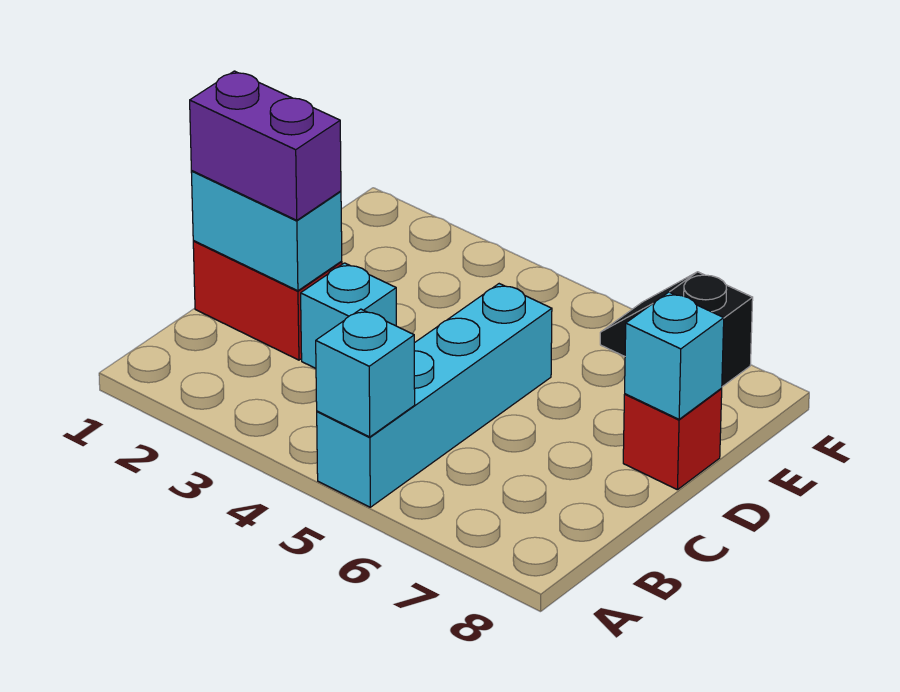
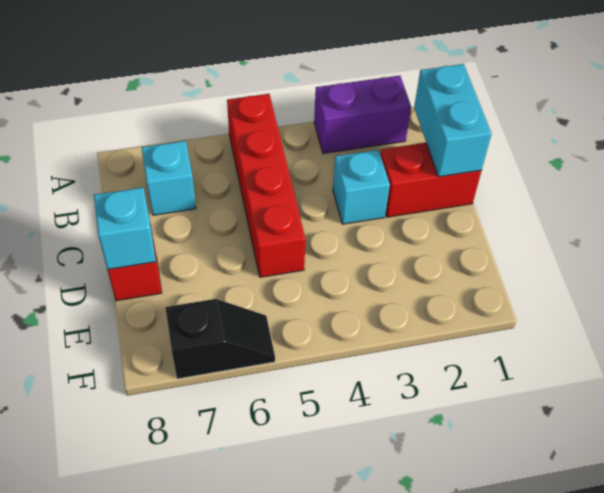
cyan 1x4 brick [317,284,552,507] -> red 1x4 brick [227,94,305,277]
cyan 1x1 brick [316,309,415,437] -> cyan 1x1 brick moved to [142,141,196,215]
cyan 1x2 brick [191,171,342,291] -> cyan 1x2 brick turned to [414,64,491,177]
purple 1x2 brick [190,71,341,220] -> purple 1x2 brick moved to [314,76,411,154]

